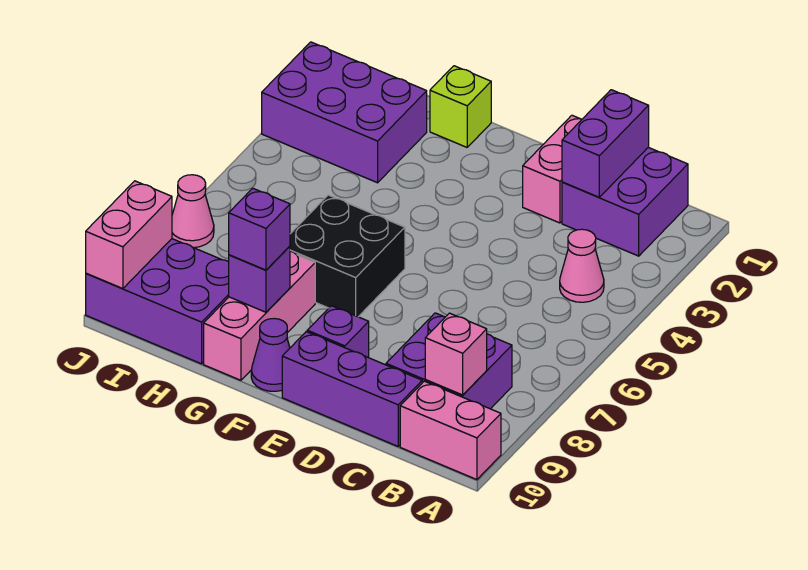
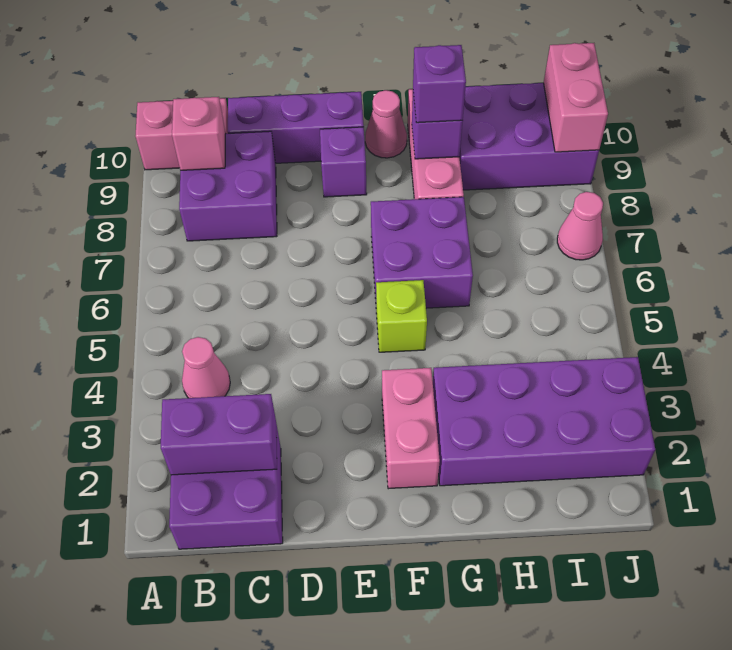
purple 1x2 brick [562,90,649,197] -> purple 1x2 brick turned to [161,394,277,475]
pink 1x2 brick [523,115,582,223] -> pink 1x2 brick moved to [382,368,440,489]
black 2x2 brick [290,195,405,317] -> purple 2x2 brick [371,197,473,308]
purple 1x1 cone [251,319,290,391] -> pink 1x1 cone [365,90,407,158]
lime 1x1 brick [430,66,491,147] -> lime 1x1 brick moved to [376,280,427,352]
purple 2x3 brick [262,42,427,183] -> purple 2x4 brick [433,357,655,486]

